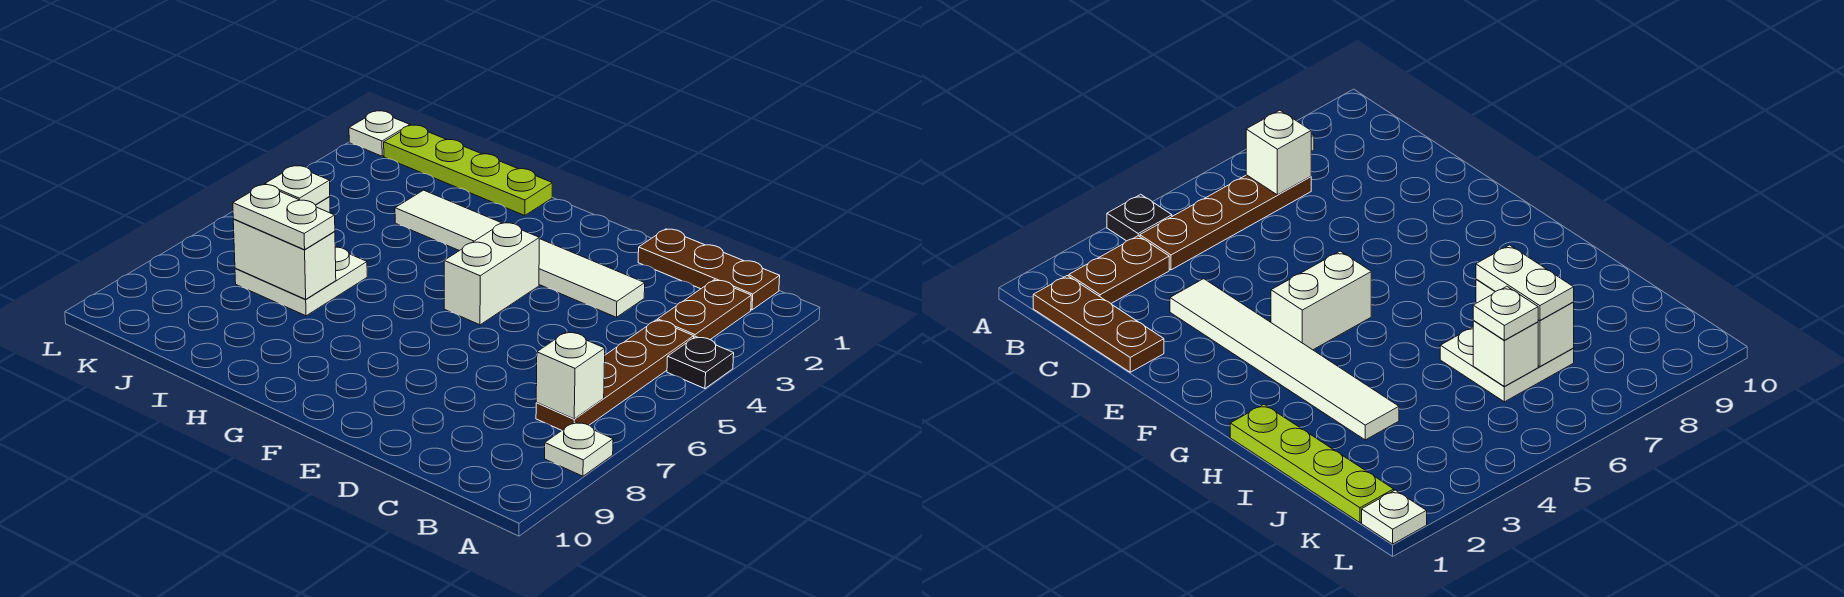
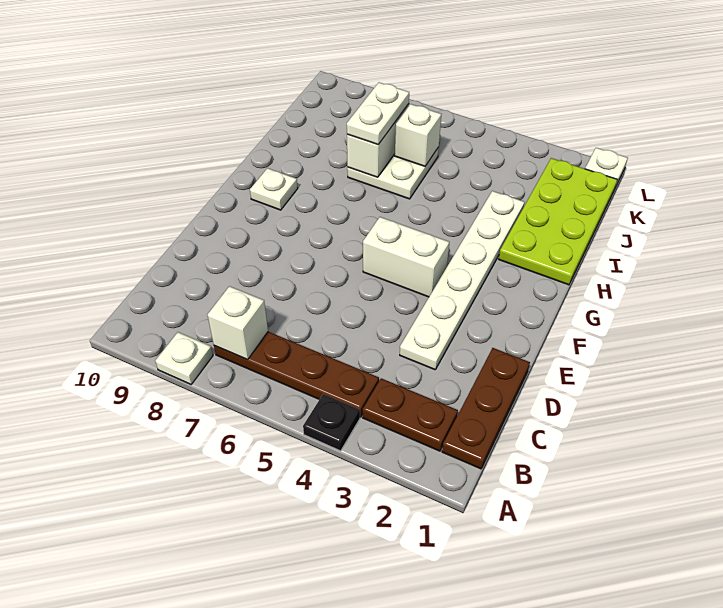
white 1x6 tile [395,190,645,317] -> white 1x6 plate [400,191,525,370]
lime 1x4 plate [384,125,552,216] -> lime 2x4 plate [499,158,617,285]
white 1x1 plate [265,166,330,205] -> white 1x1 plate moved to [250,168,298,210]

